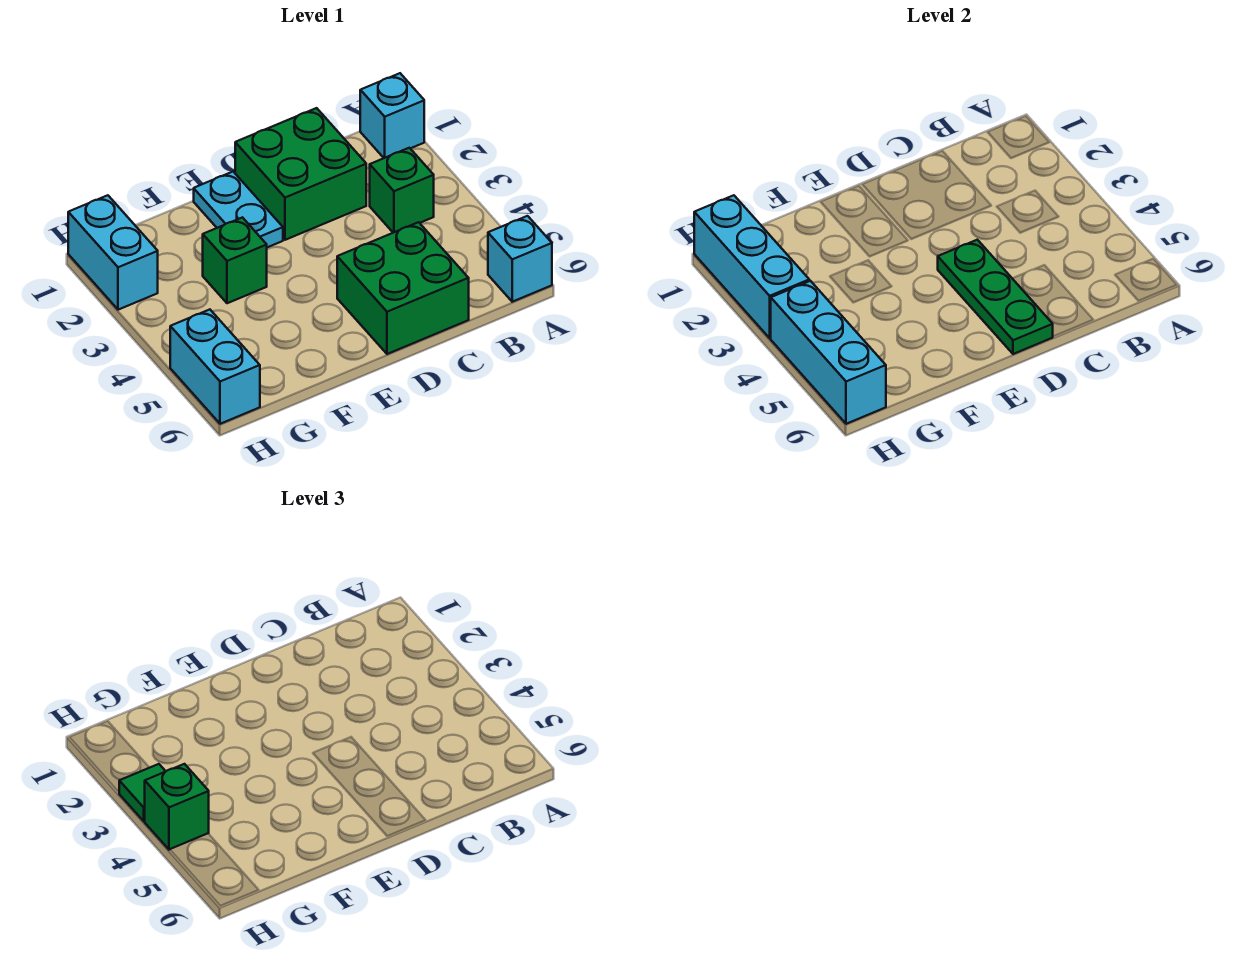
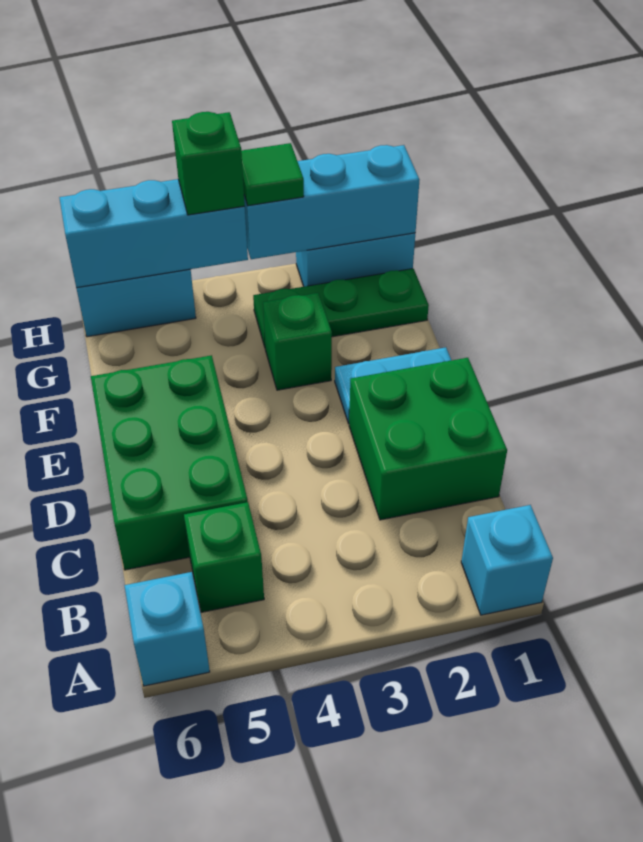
green 1x1 brick [370,148,434,233] -> green 1x1 brick moved to [184,502,264,612]
green 2x2 brick [337,222,469,354] -> green 2x3 brick [91,355,248,570]
green 1x3 plate [938,240,1053,354] -> green 1x3 plate moved to [253,269,429,347]

